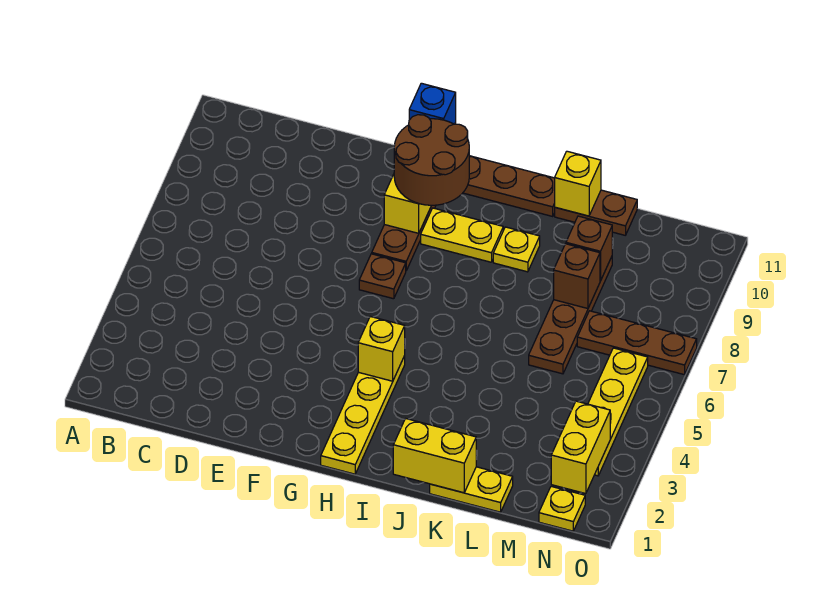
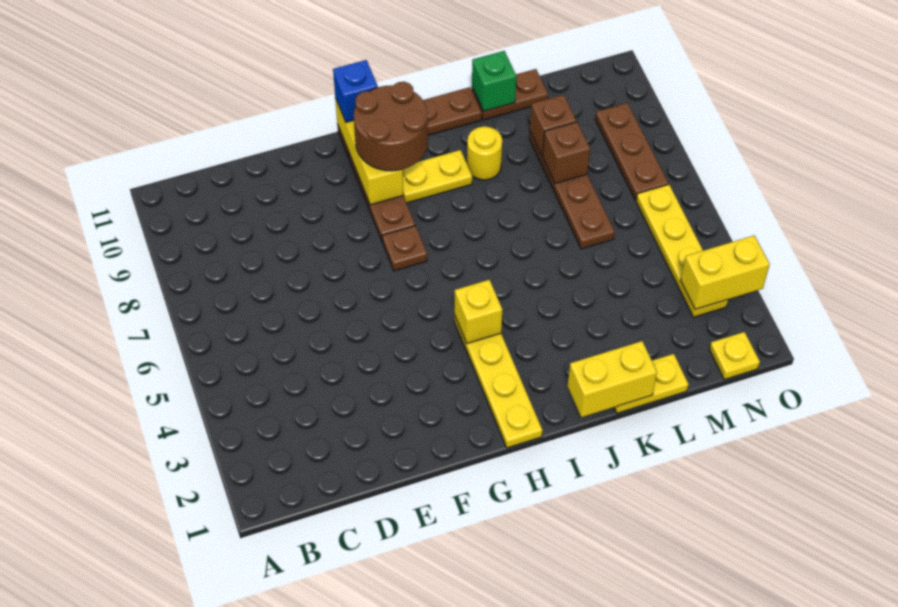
yellow 1x1 plate [493,227,540,272] -> yellow 1x1 round brick [467,126,502,180]
yellow 1x1 brick [555,151,601,216] -> green 1x1 brick [472,51,516,111]
brown 1x3 plate [577,311,697,375] -> brown 1x3 plate turned to [595,103,669,200]
yellow 1x2 brick [551,401,610,494] -> yellow 1x2 brick turned to [681,236,770,310]

